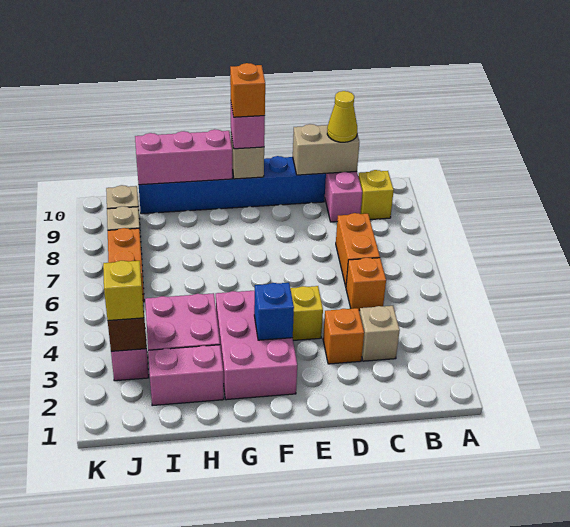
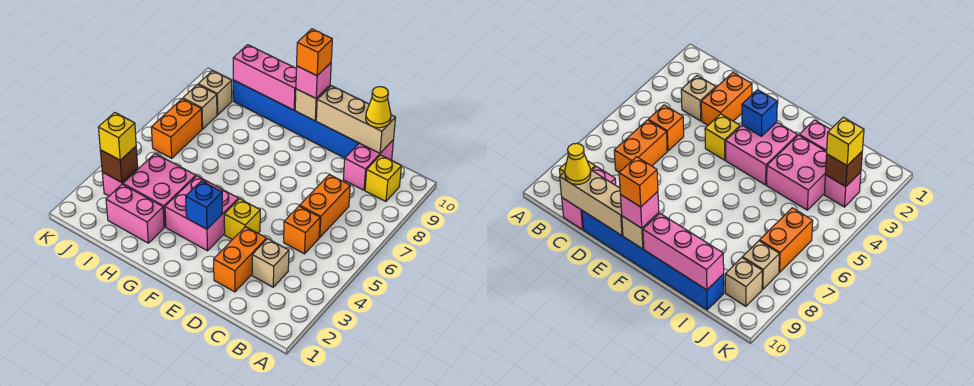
tan 1x2 brick [293,124,360,175] -> tan 1x3 brick [316,86,396,153]
orange 1x1 brick [323,308,364,364] -> orange 1x2 brick [214,227,267,292]
pink 2x3 brick [216,291,297,400] -> pink 2x2 brick [165,176,239,251]

